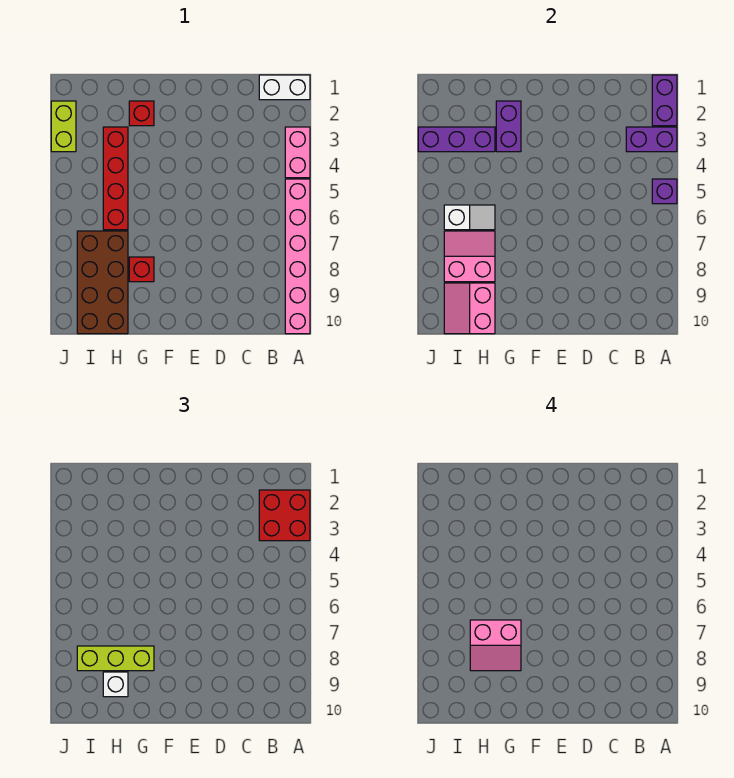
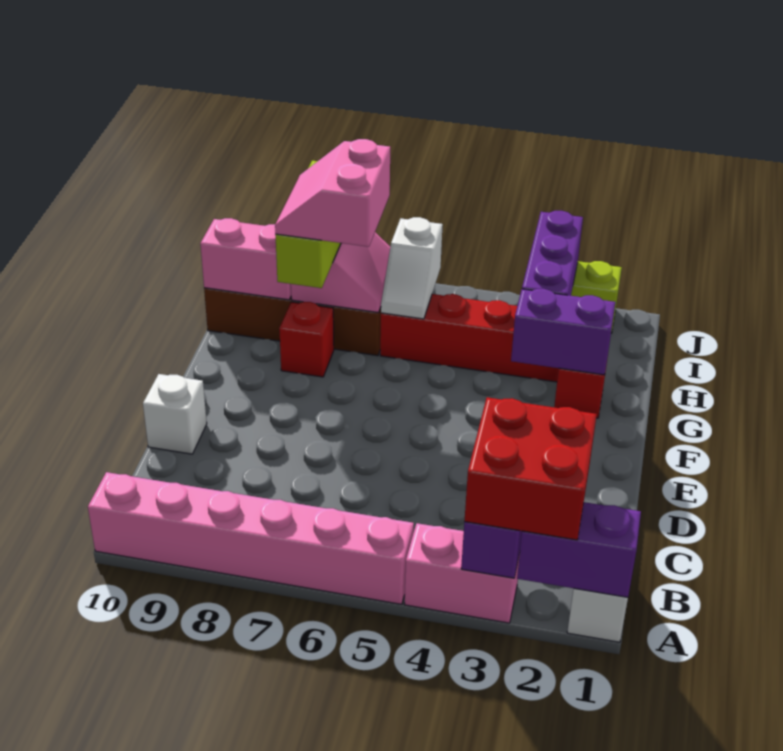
purple 1x1 brick [652,179,677,204] -> none
white 1x1 brick [103,672,128,697] -> white 1x1 brick moved to [143,374,207,454]

